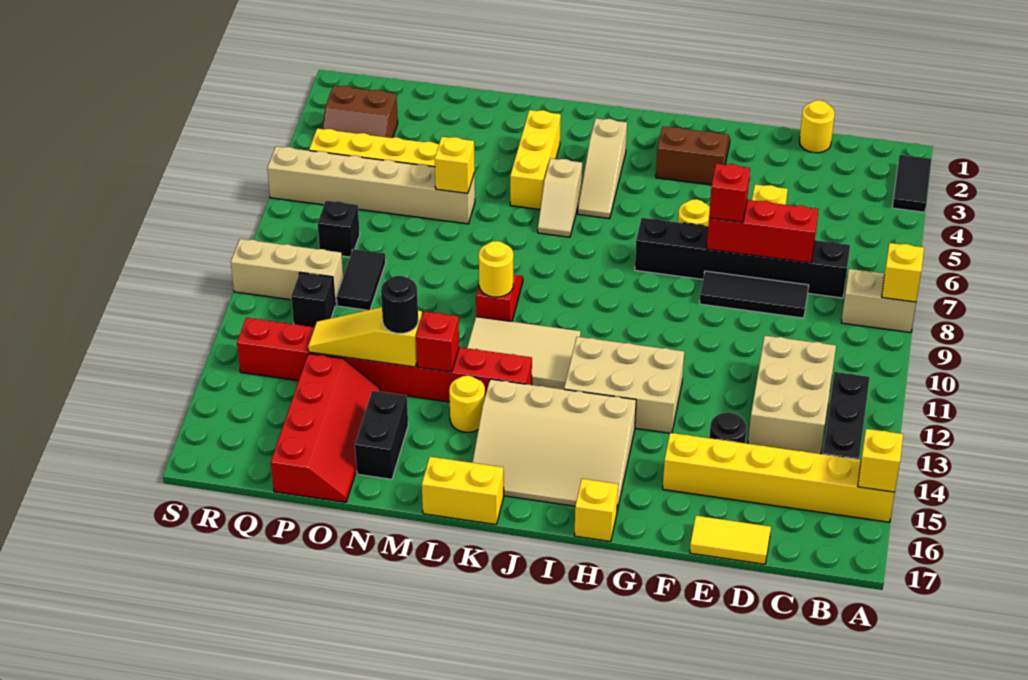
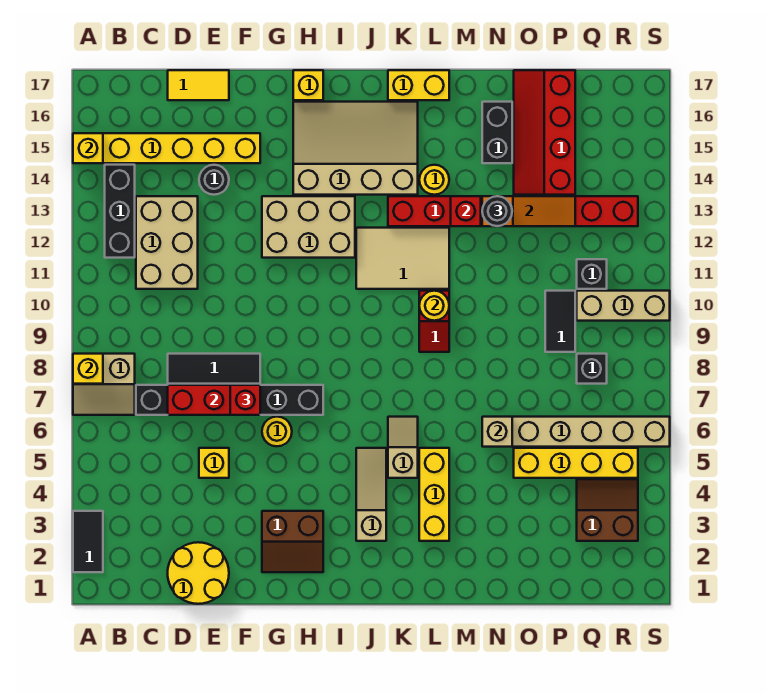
yellow 1x1 round brick [799,100,835,153] -> yellow 2x2 round brick [168,542,229,604]
yellow 1x1 brick [435,137,475,193] -> tan 1x1 brick [482,417,512,447]
yellow 1x3 slope [308,307,422,367] -> orange 1x3 slope [482,196,575,226]

